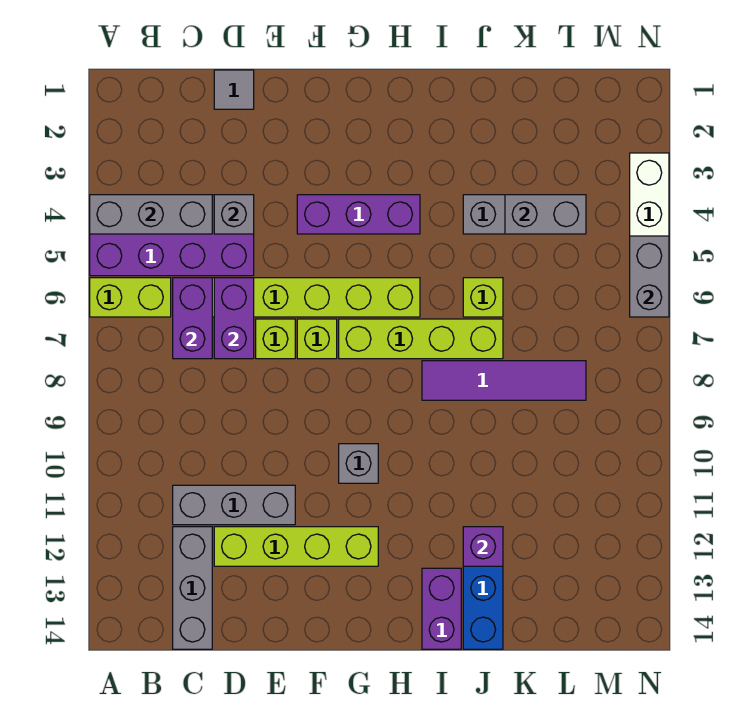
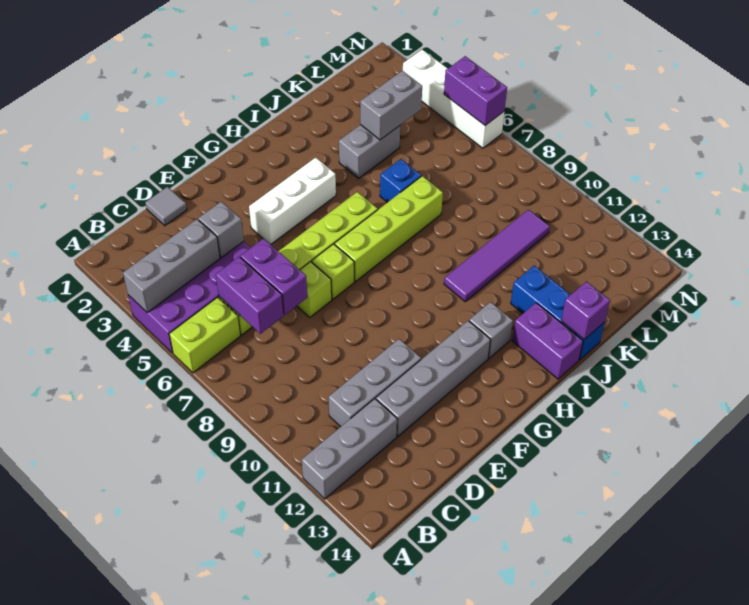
grey 1x3 brick [173,527,212,649] -> grey 1x3 brick turned to [302,399,397,499]
lime 1x4 brick [214,527,378,566] -> grey 1x4 brick [376,321,491,436]
purple 1x3 brick [297,195,420,234] -> white 1x3 brick [249,158,336,244]
grey 1x1 brick [339,444,378,483] -> grey 1x1 brick moved to [469,302,513,358]
purple 1x4 tile [422,361,586,400] -> purple 1x4 tile moved to [444,210,550,302]
lime 1x1 brick [463,278,503,317] -> blue 1x1 brick [380,159,421,202]
purple 1x1 brick [463,527,503,566] -> purple 1x1 brick moved to [561,282,610,340]
grey 1x2 brick [630,236,669,317] -> purple 1x2 brick [444,56,507,126]

